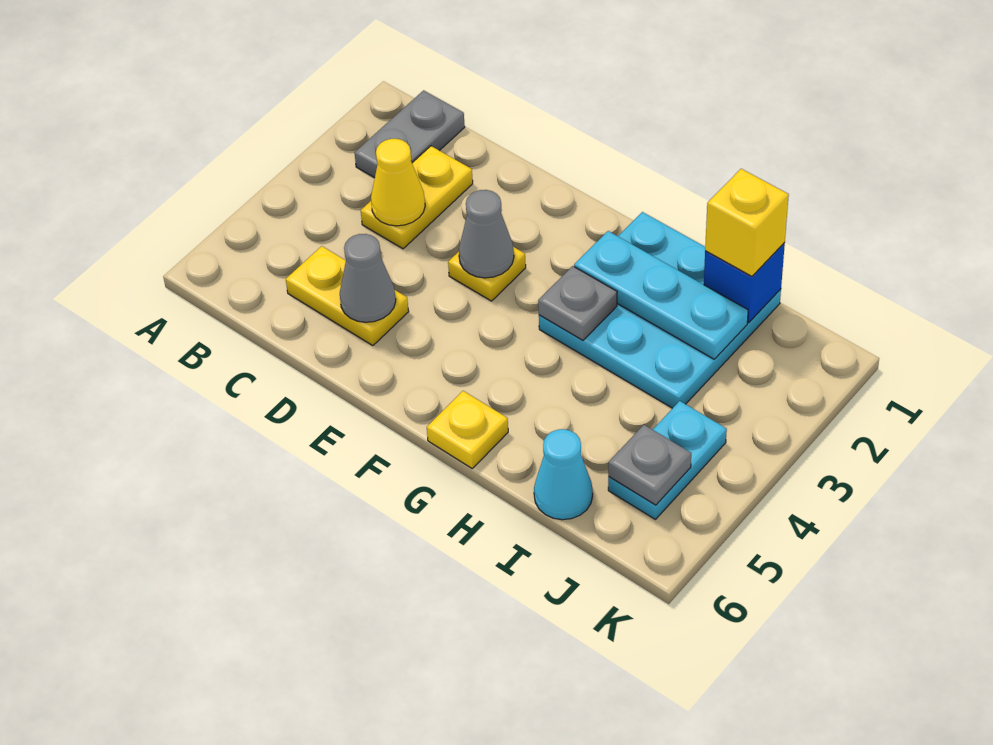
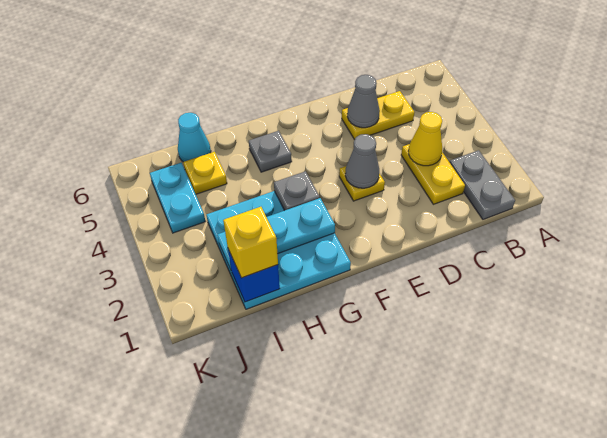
yellow 1x1 plate [427,391,508,468] -> yellow 1x1 plate moved to [183,152,227,194]
grey 1x1 plate [608,425,691,505] -> grey 1x1 plate moved to [249,131,292,172]

